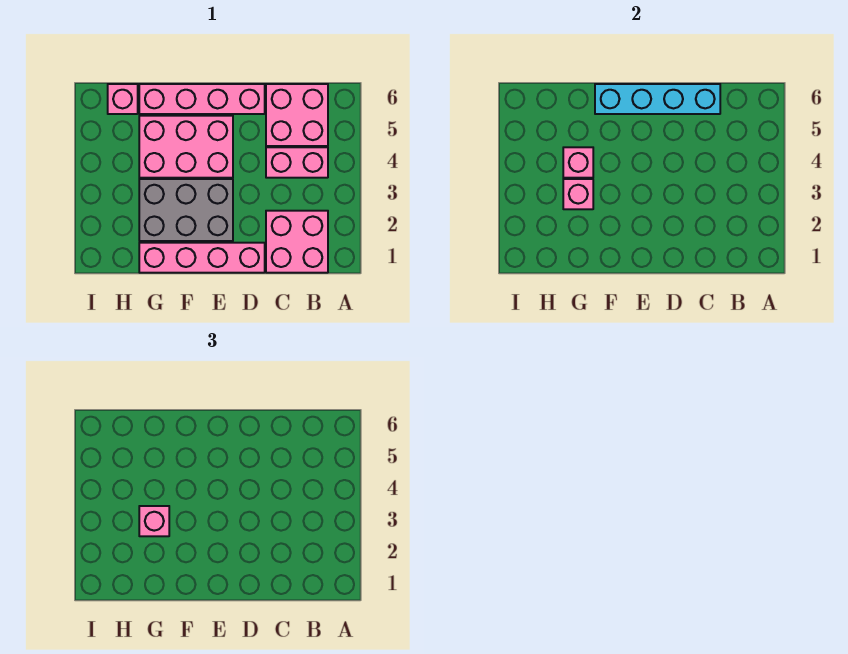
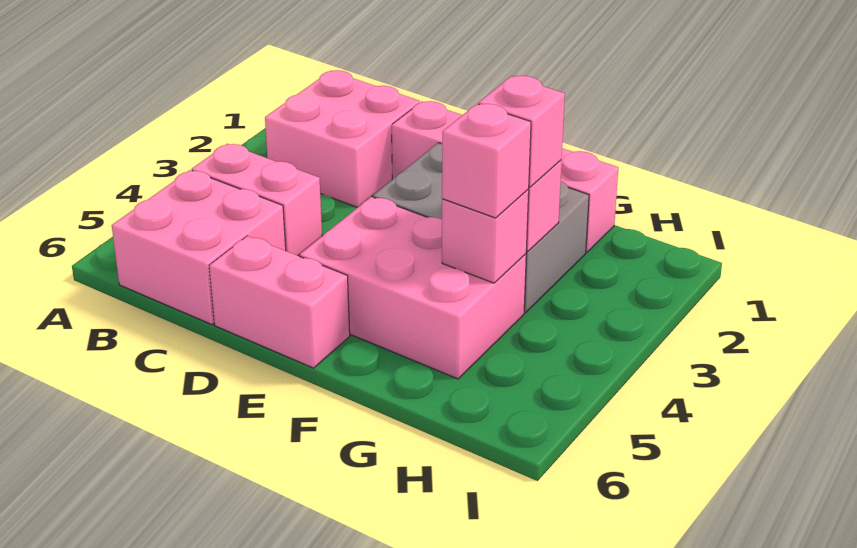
cyan 1x4 brick [595,84,720,114] -> none
pink 1x4 brick [139,84,265,114] -> pink 1x2 brick [209,236,350,368]
pink 1x1 brick [108,84,138,114] -> pink 1x1 brick moved to [442,104,531,218]

